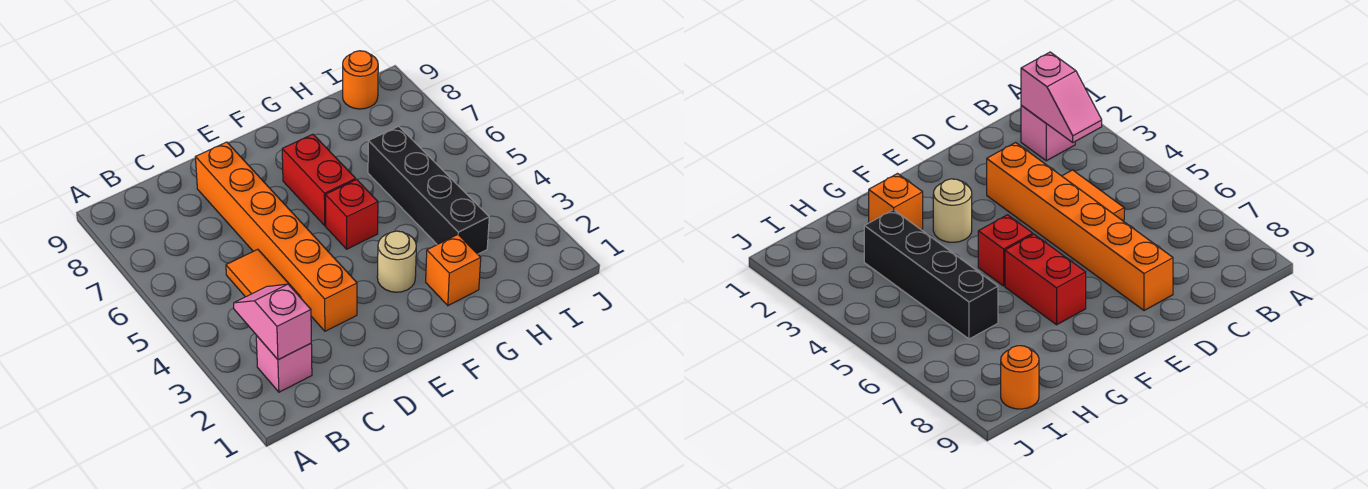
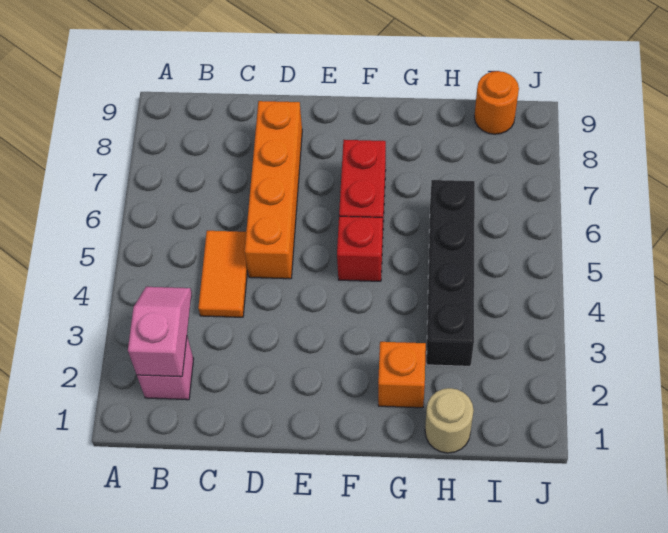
orange 1x6 brick [196,142,357,331] -> orange 1x4 brick [245,101,302,279]
tan 1x1 round brick [377,231,416,292] -> tan 1x1 round brick moved to [425,388,474,453]

